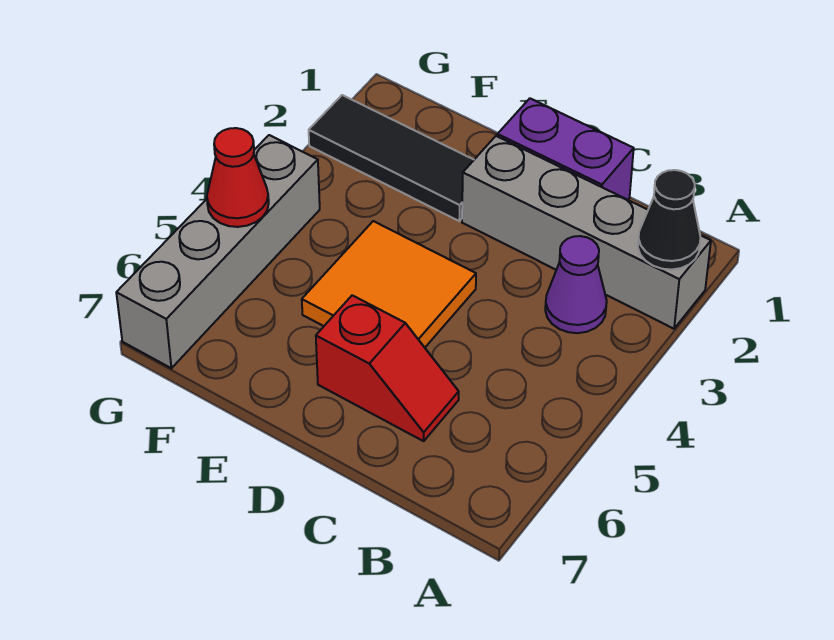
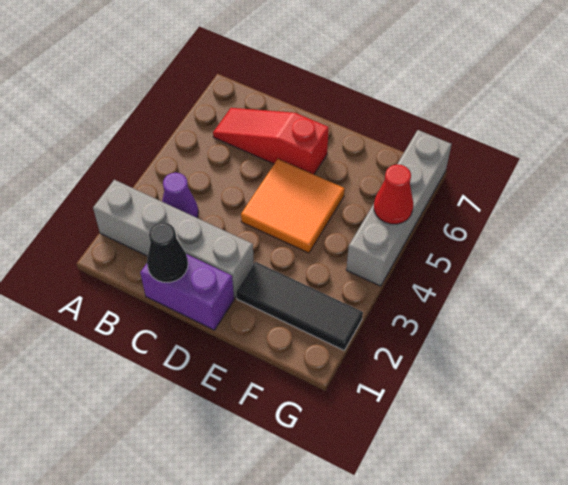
black 1x1 cone [638,170,700,270] -> black 1x1 cone moved to [147,223,188,282]
red 1x2 slope [316,295,459,441] -> red 1x3 slope [213,108,329,174]

